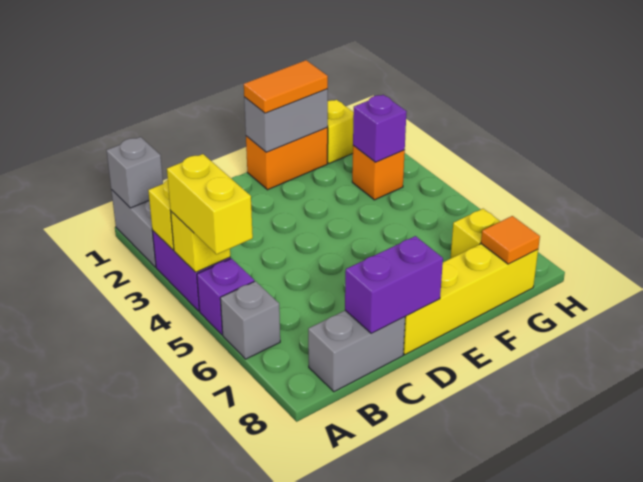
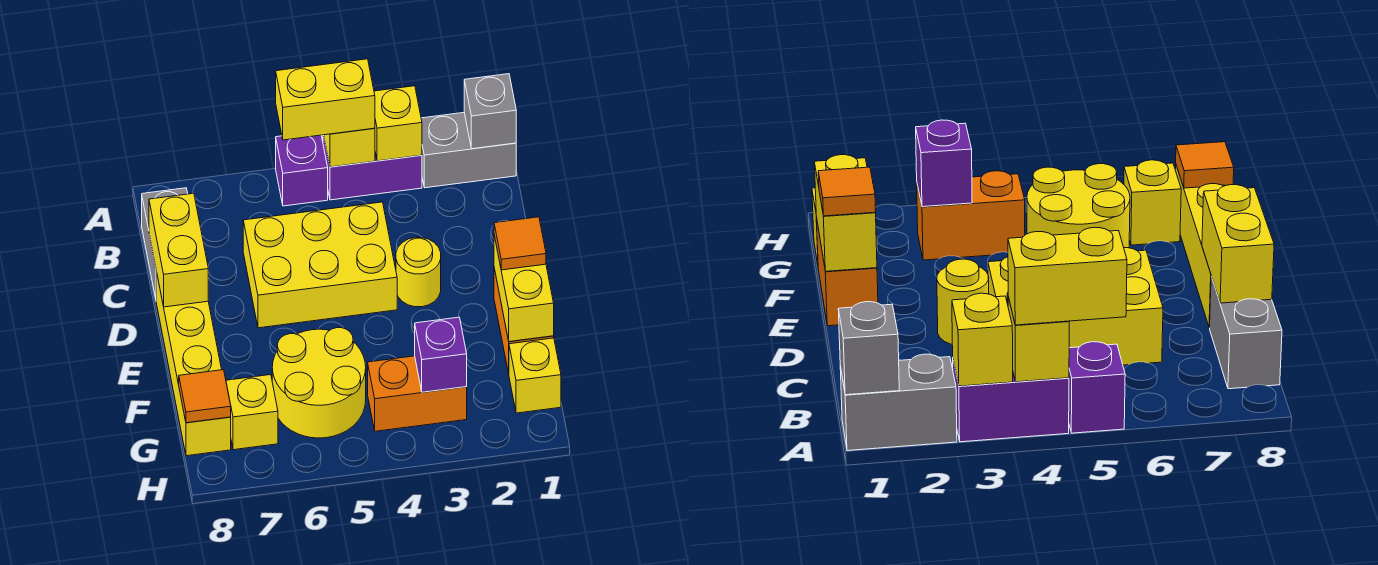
grey 1x1 brick [220,281,280,359] -> none
none -> yellow 2x3 brick [243,202,397,328]
purple 1x2 brick [345,236,443,334] -> yellow 1x2 brick [149,193,208,307]
none -> yellow 1x1 round brick [396,237,441,307]
grey 1x2 brick [244,89,328,152] -> yellow 1x2 brick [494,235,554,342]
orange 1x2 tile [244,60,328,113] -> orange 1x1 tile [494,217,546,270]
none -> yellow 2x2 round brick [272,328,366,438]
orange 1x1 brick [352,146,405,200] -> orange 1x2 brick [368,356,467,431]

